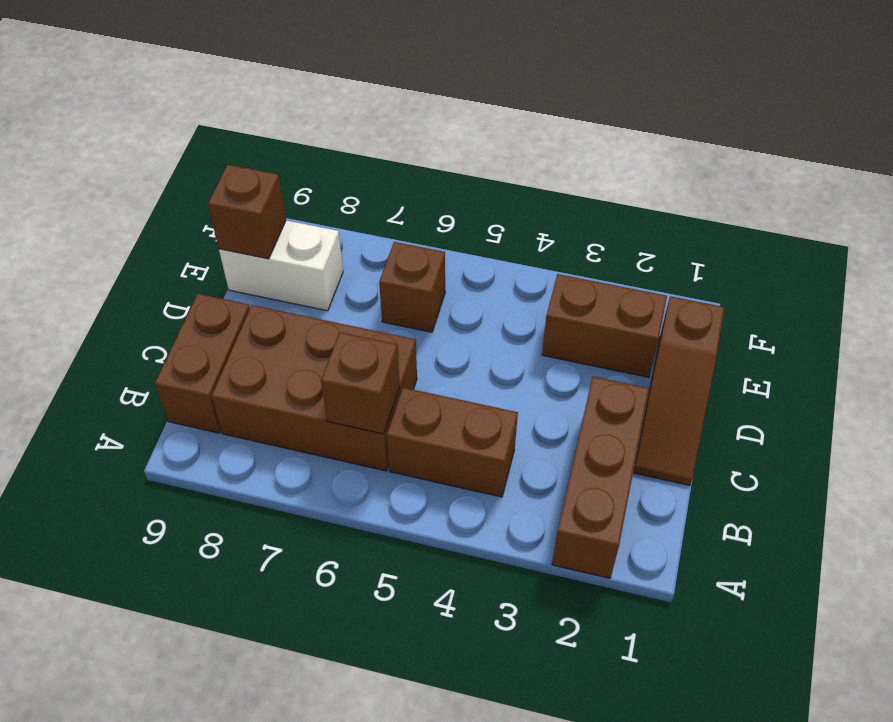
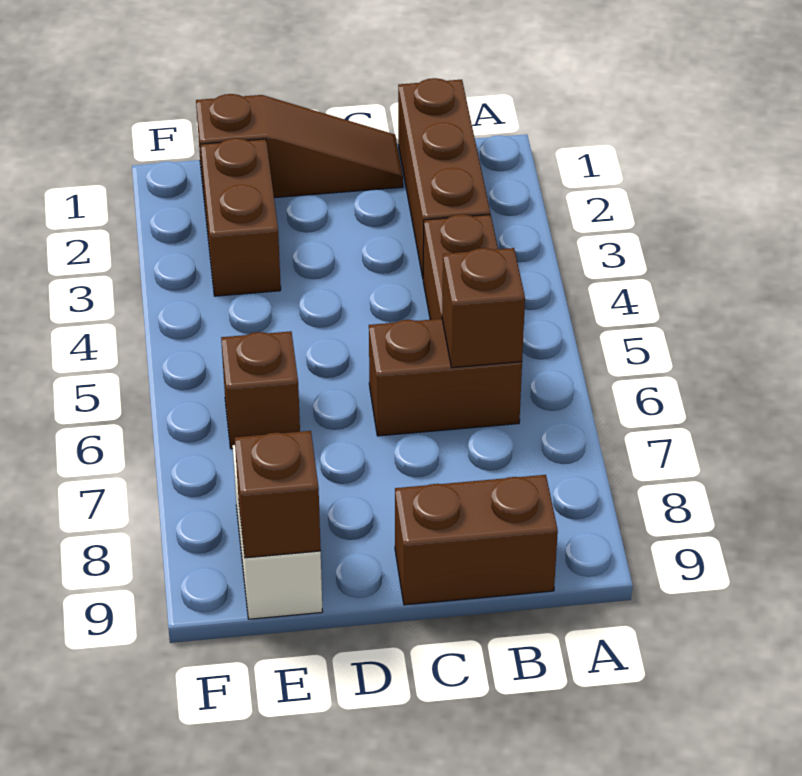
brown 1x3 brick [552,376,649,578] -> brown 1x3 brick turned to [398,78,490,277]
brown 2x3 brick [211,305,417,471] -> brown 1x2 brick [369,319,522,436]

